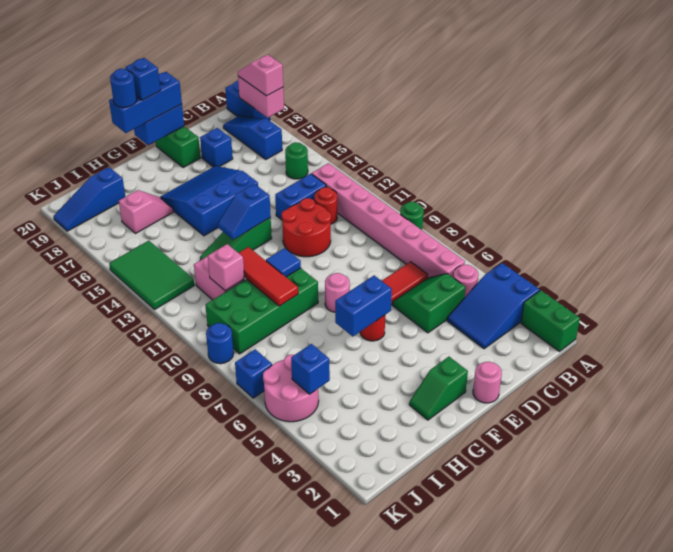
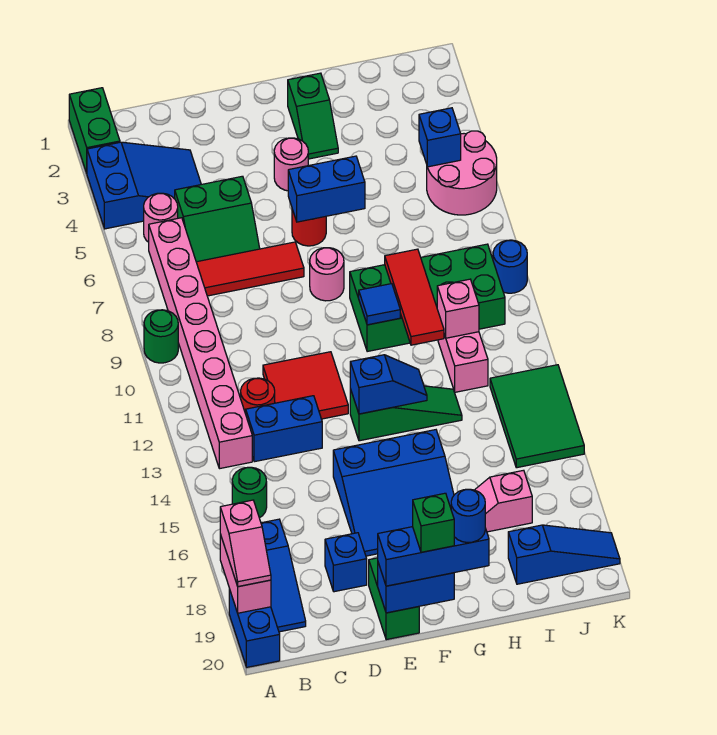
red 2x2 round brick [282,198,331,257] -> red 2x2 tile [263,352,348,419]
pink 1x1 round brick [473,362,502,403] -> pink 1x1 round brick moved to [274,138,308,191]
green 1x2 slope [409,357,468,420] -> green 1x2 slope turned to [288,73,338,159]
blue 1x1 brick [125,58,161,100] -> green 1x1 brick [413,493,454,552]
blue 1x1 brick [235,349,272,398] -> none

